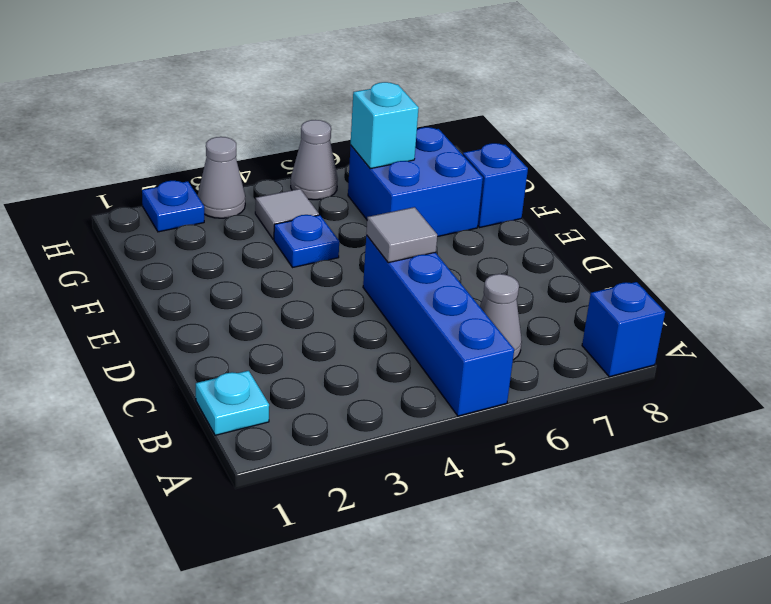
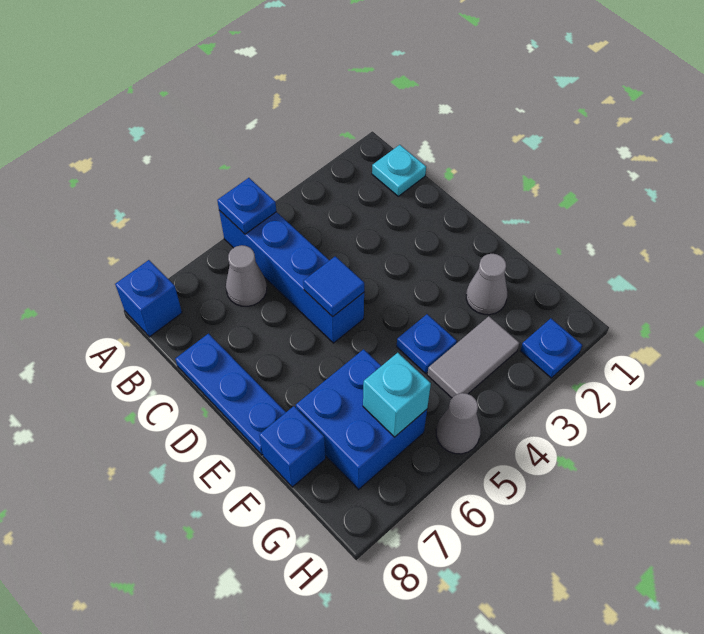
none -> blue 1x1 plate [217,178,276,234]
none -> blue 1x3 plate [175,334,286,455]
grey 1x1 tile [366,207,437,263] -> blue 1x1 tile [303,256,364,317]
grey 1x1 tile [255,189,319,239] -> grey 1x2 tile [427,316,519,398]
grey 1x1 cone [197,137,245,218] -> grey 1x1 cone moved to [466,254,507,315]

